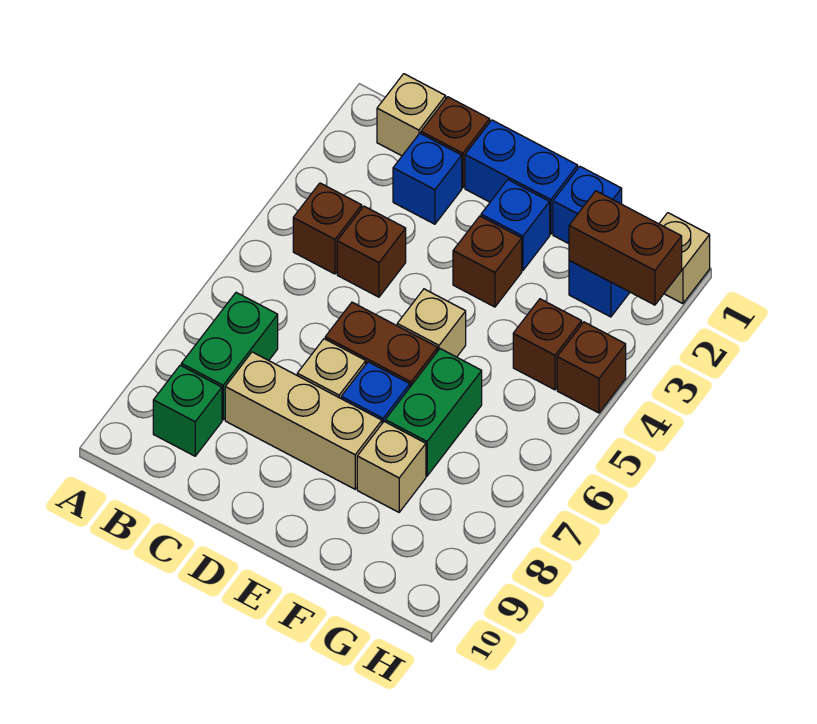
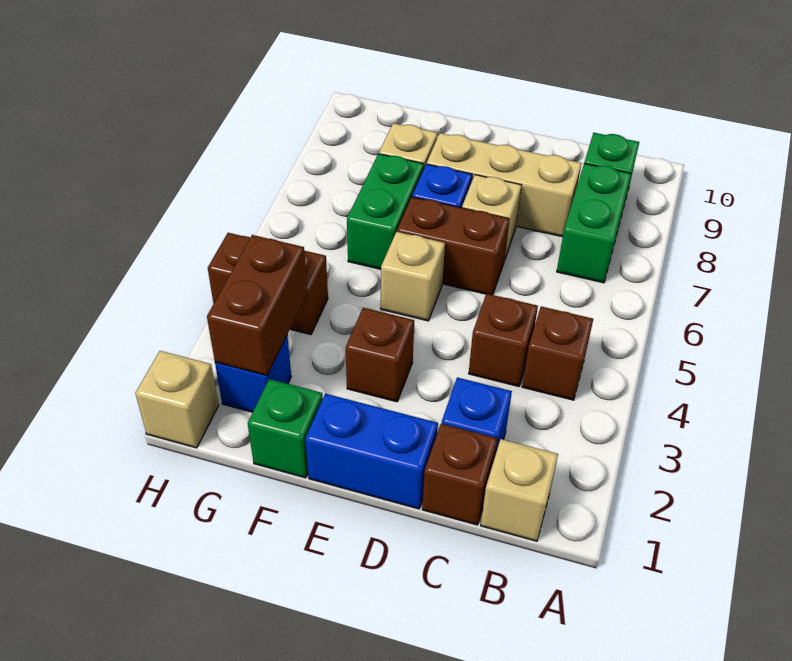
blue 1x1 brick [481,180,550,271] -> none
blue 1x1 brick [553,166,622,244] -> green 1x1 brick [248,379,323,478]
brown 1x2 brick [569,191,682,305] -> brown 1x2 brick turned to [207,235,307,375]

